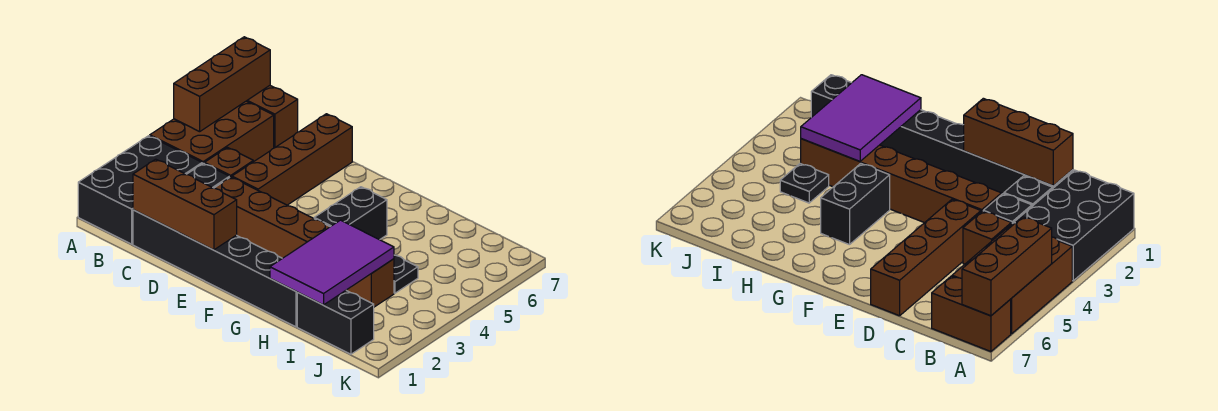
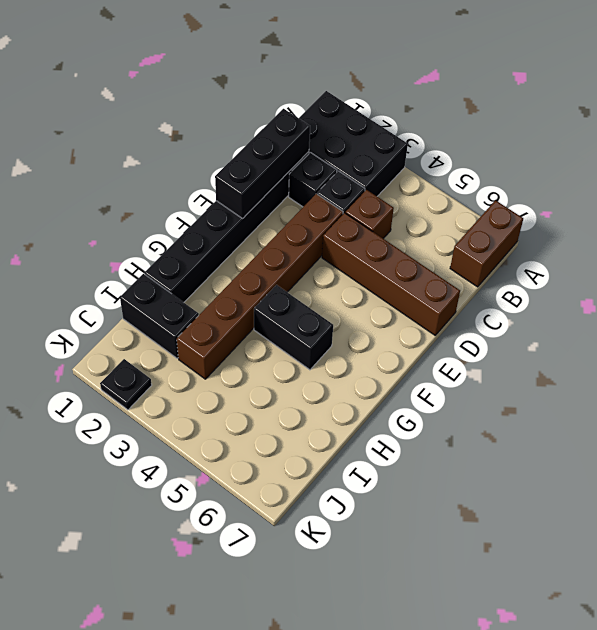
brown 2x3 brick [150,101,274,164] -> none
brown 1x3 brick [174,37,270,132] -> none
brown 1x3 brick [133,159,237,250] -> black 1x3 brick [215,109,310,219]
purple 2x3 tile [270,220,394,305] -> none
black 1x2 brick [297,291,374,354] -> black 1x2 brick turned to [120,274,199,358]
black 1x1 plate [394,255,418,293] -> black 1x1 plate moved to [100,359,152,410]

